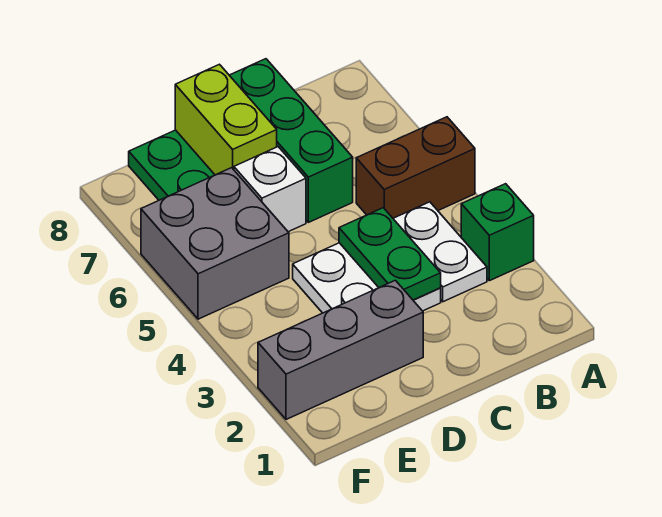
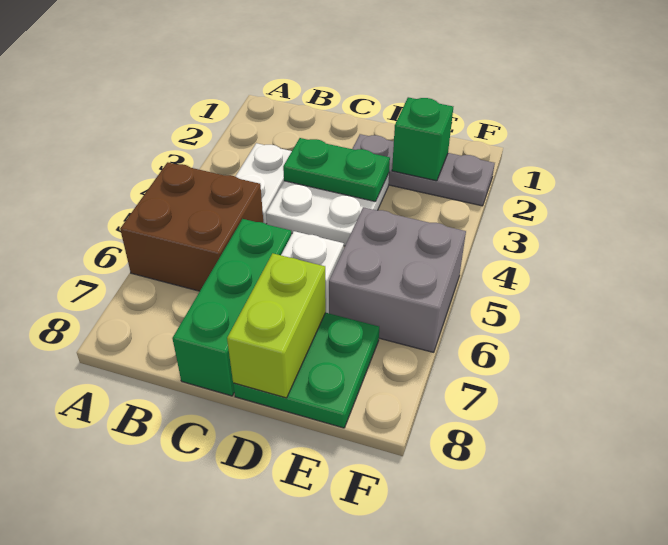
green 1x1 brick [461,184,534,281] -> green 1x1 brick moved to [392,97,453,181]
brown 1x2 brick [356,117,475,218] -> brown 2x2 brick [120,162,263,291]
green 1x2 plate [339,208,441,300] -> green 1x2 plate turned to [283,138,390,202]
grey 1x3 brick [258,280,423,419] -> grey 1x3 plate [352,134,495,206]

